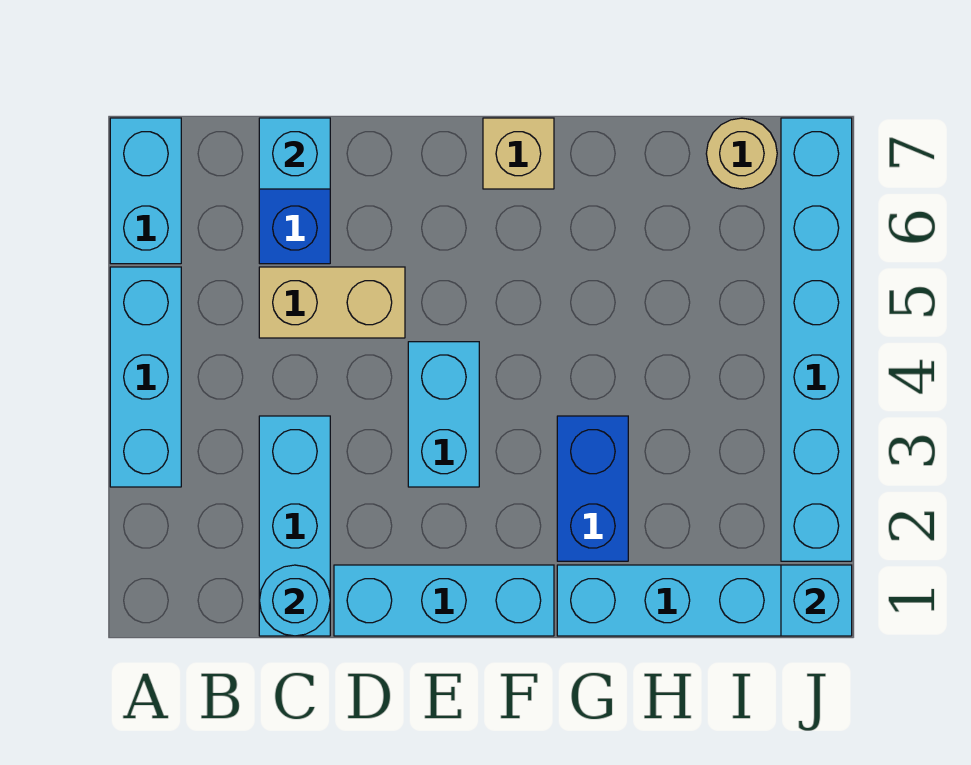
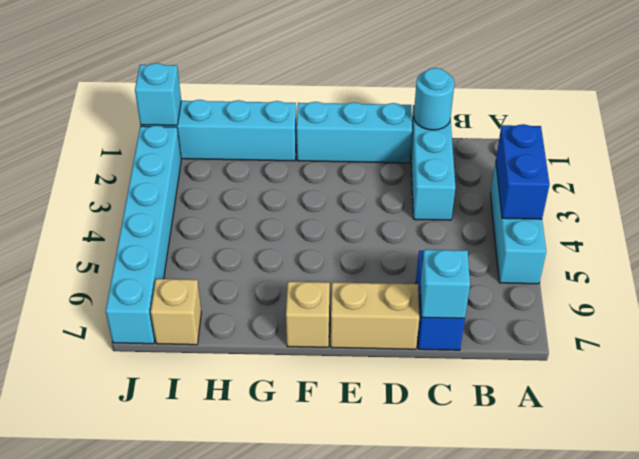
cyan 1x2 brick [110,118,181,264] -> none
tan 1x2 brick [259,267,405,338] -> tan 1x2 brick moved to [331,282,419,349]
cyan 1x2 brick [408,342,479,487] -> none
blue 1x2 brick [557,416,628,561] -> blue 1x2 brick moved to [496,124,550,219]
tan 1x1 round brick [706,118,777,189] -> tan 1x1 brick [151,279,201,345]

